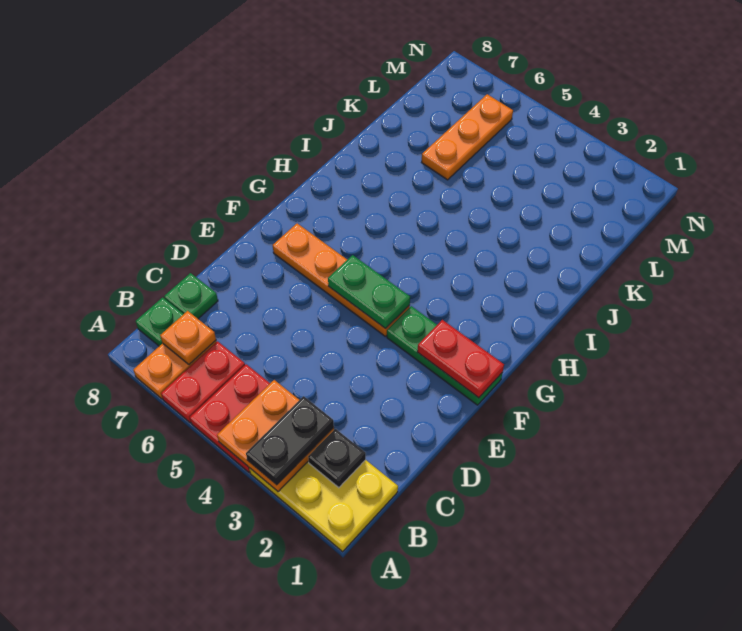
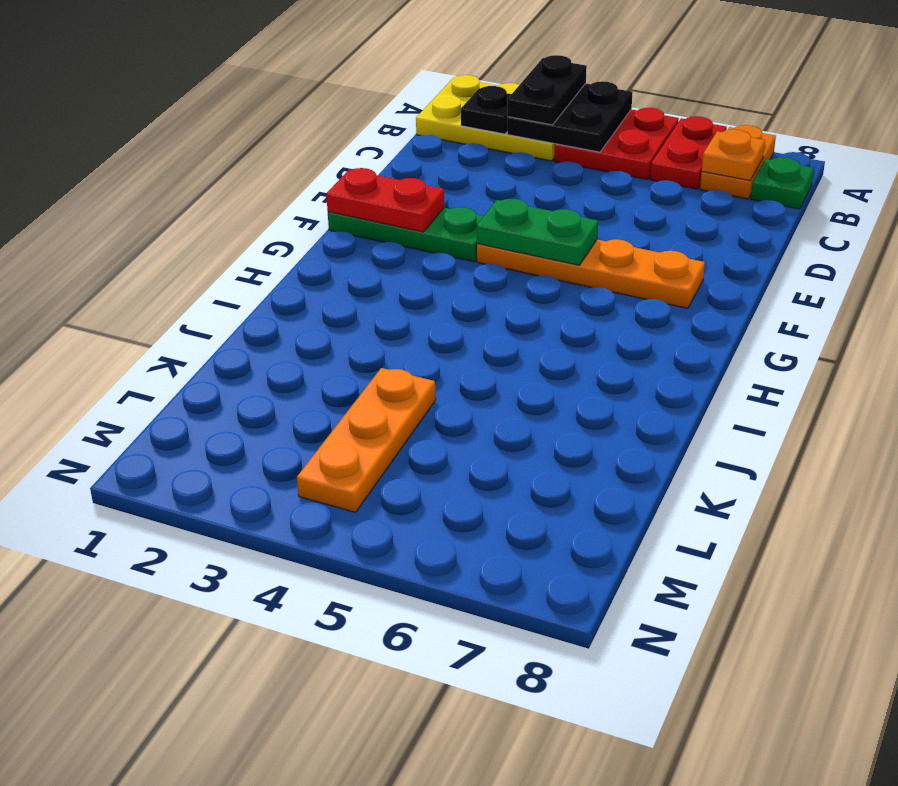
orange 2x2 plate [217,380,334,492] -> black 2x2 plate [507,81,633,152]
green 1x1 plate [164,273,218,319] -> none
orange 1x3 plate [422,94,513,180] -> orange 1x3 plate moved to [297,368,436,512]

